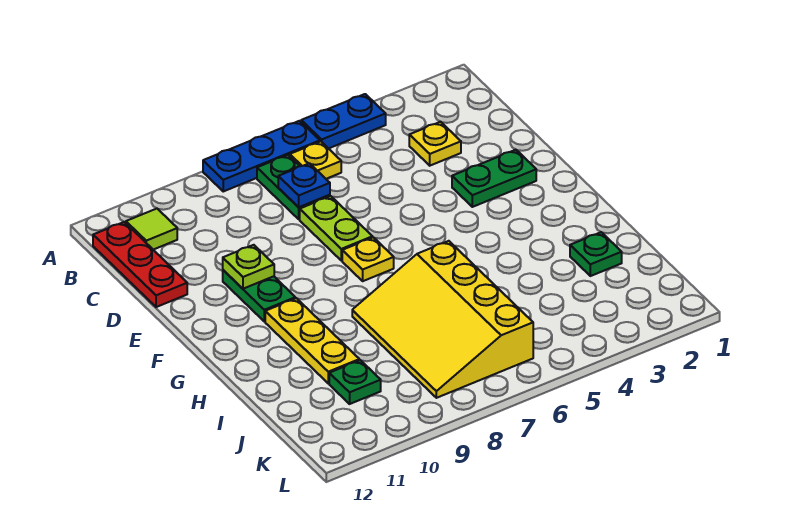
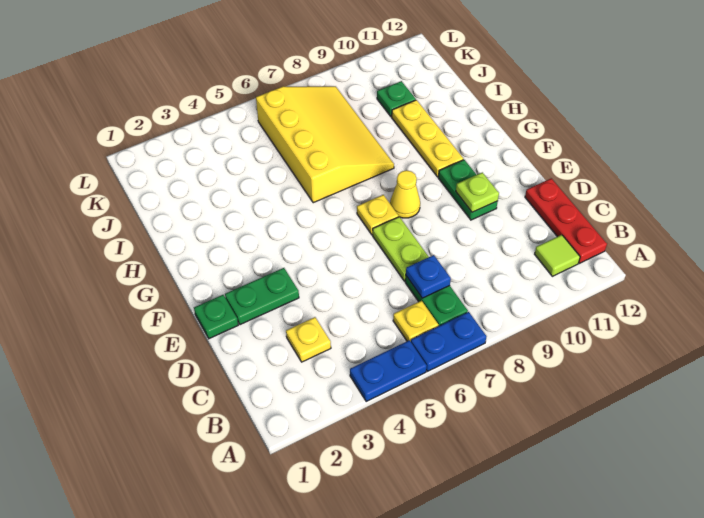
blue 1x3 plate [203,121,320,191] -> blue 1x2 plate [411,312,486,371]
none -> yellow 1x1 cone [390,170,420,218]
green 1x1 plate [570,232,622,276] -> green 1x1 plate moved to [194,295,238,339]

